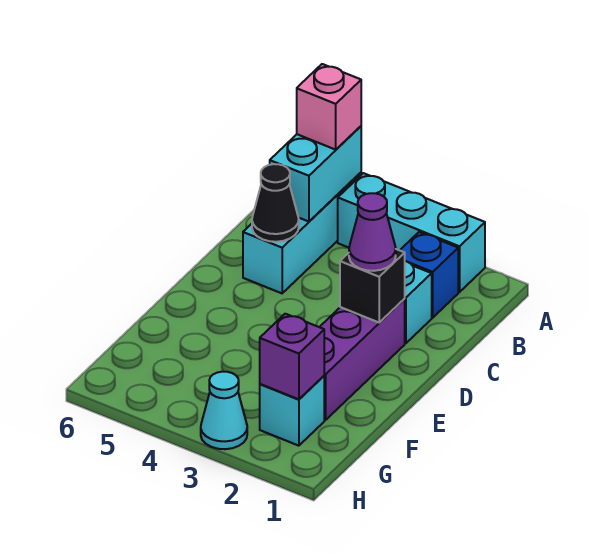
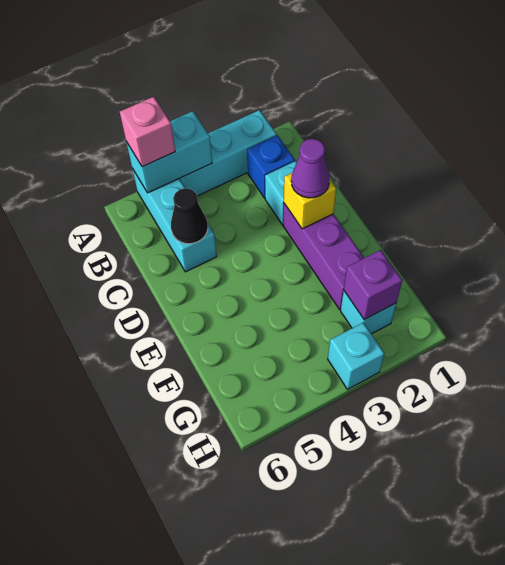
cyan 1x2 brick [270,126,361,222] -> cyan 1x2 brick turned to [126,111,212,193]
black 1x1 brick [340,249,405,323] -> yellow 1x1 brick [284,173,336,229]
cyan 1x1 cone [201,372,247,449] -> cyan 1x1 brick [328,322,384,389]

